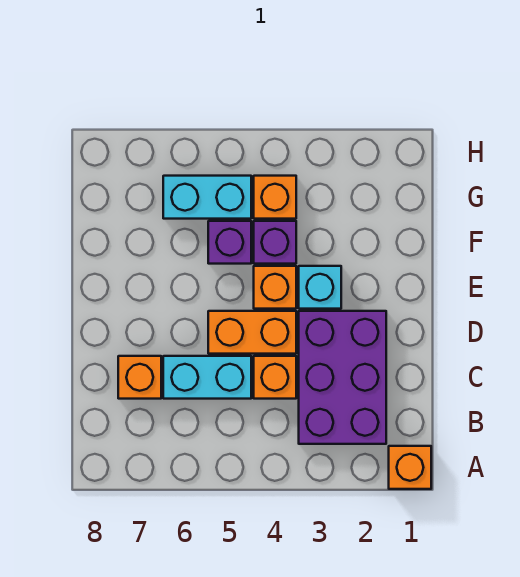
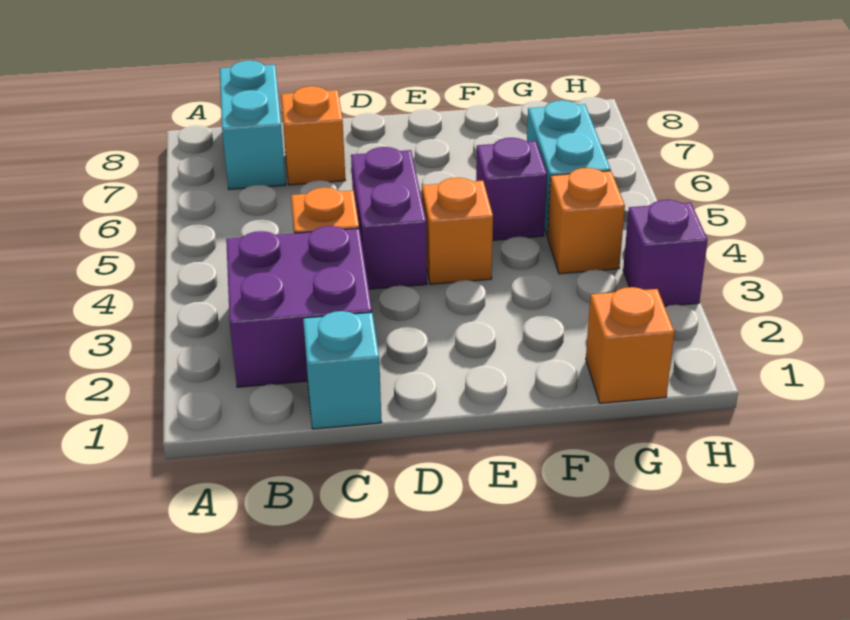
orange 1x1 brick [389,446,431,489] -> orange 1x1 brick moved to [586,287,674,403]
purple 2x3 brick [299,311,386,444] -> purple 2x2 brick [226,226,372,387]
cyan 1x2 brick [163,356,251,399] -> cyan 1x2 brick moved to [220,61,286,189]
orange 1x2 brick [208,311,296,354] -> purple 1x2 brick [351,147,427,289]
cyan 1x1 brick [299,266,341,309] -> cyan 1x1 brick moved to [303,311,382,429]
purple 1x1 brick [254,221,296,264] -> purple 1x1 brick moved to [623,200,708,306]

